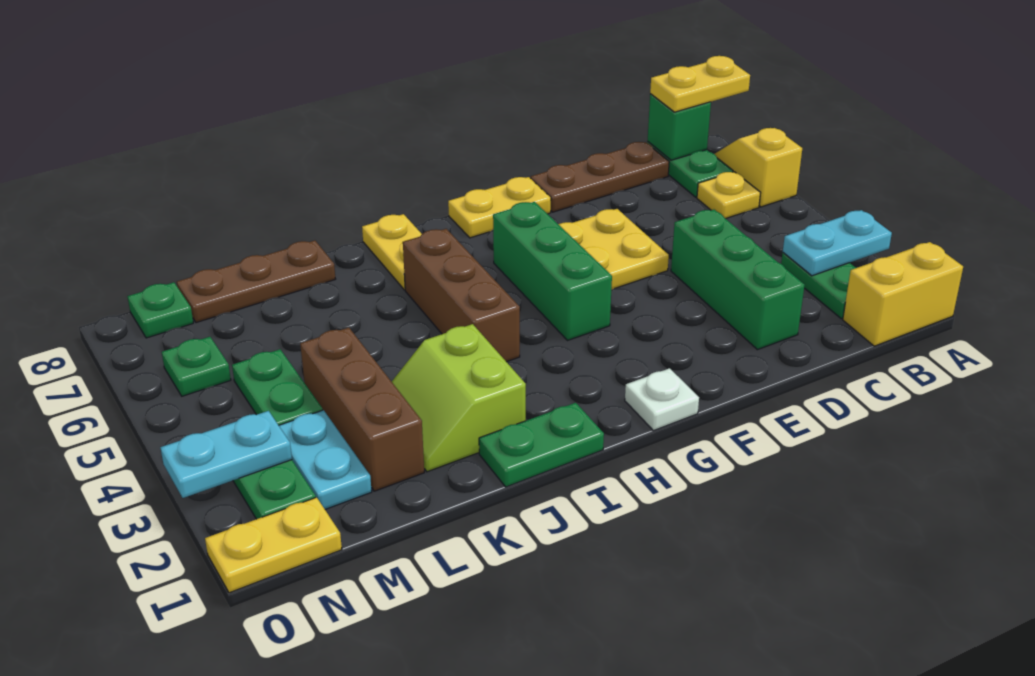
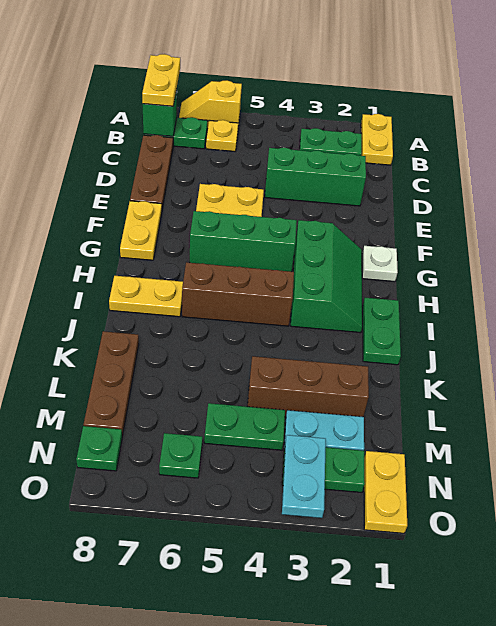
yellow 1x2 brick [843,242,963,346] -> yellow 1x2 plate [361,114,393,165]
cyan 1x2 plate [783,210,892,276] -> none
none -> green 2x3 slope [291,220,362,333]
lime 2x2 slope [392,324,526,472] -> none

